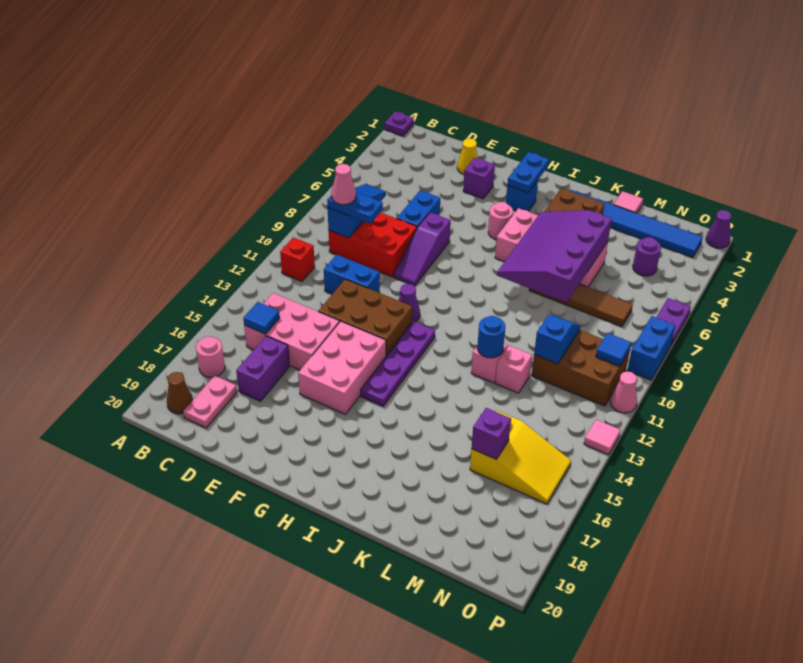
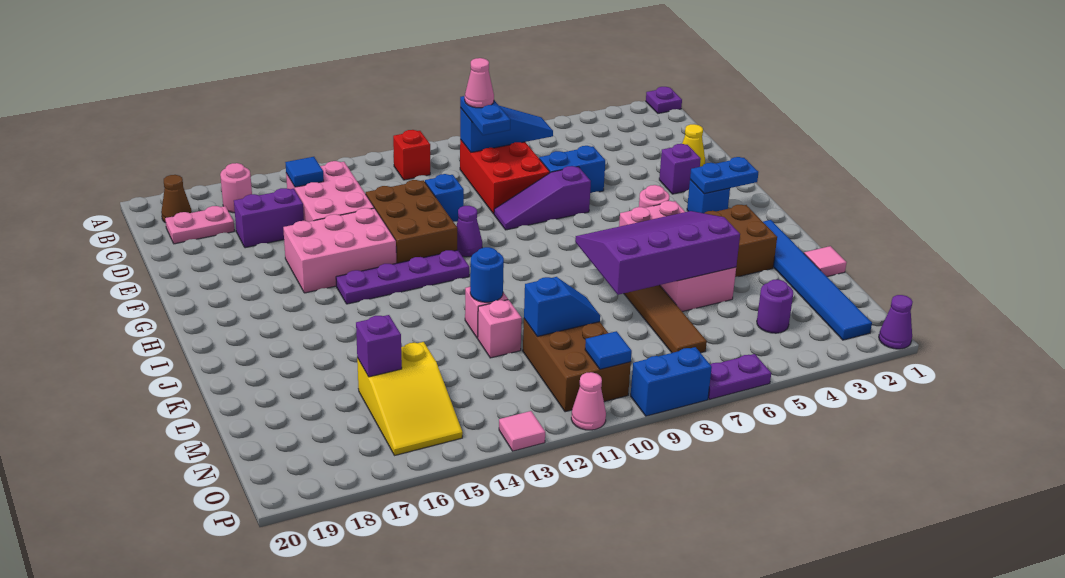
blue 1x2 brick [324,255,380,294] -> blue 1x1 brick [425,174,464,222]

